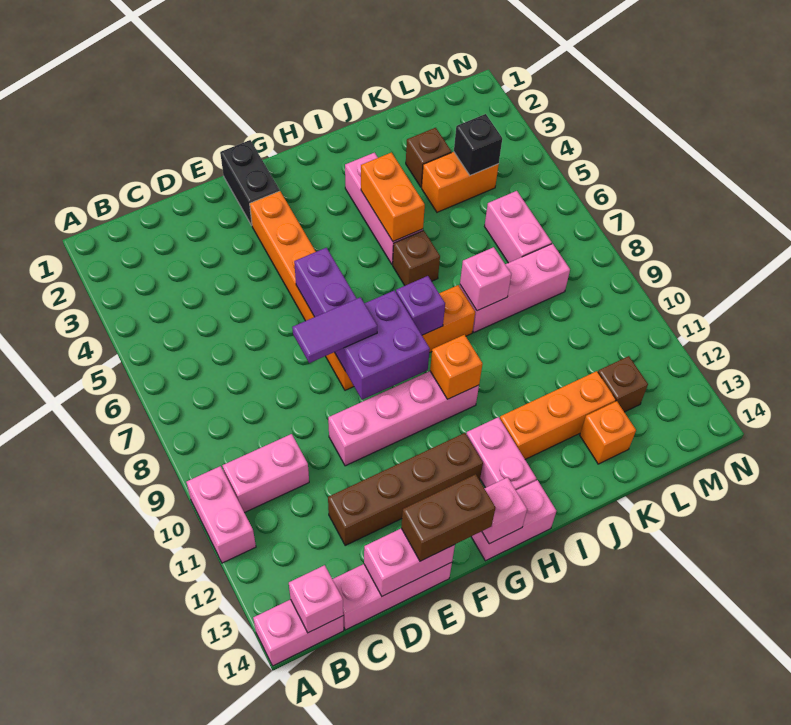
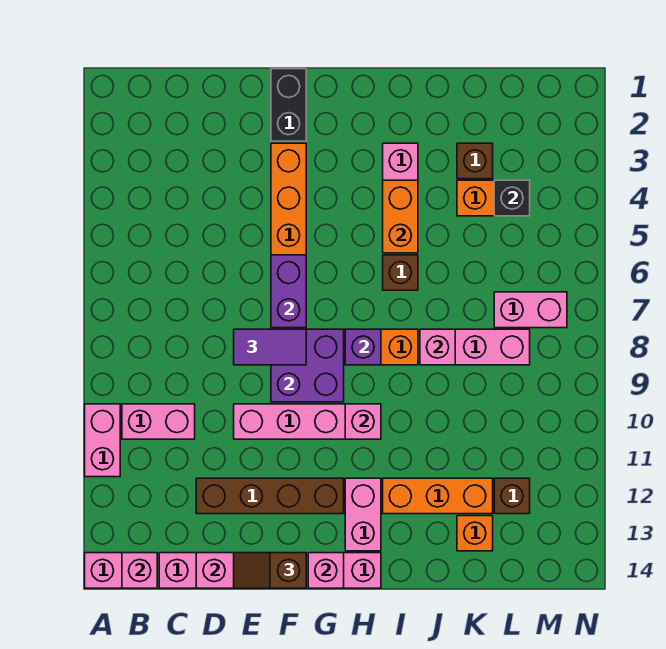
brown 1x2 brick [401,474,496,561] -> brown 1x2 slope [234,553,306,588]
orange 1x1 brick [430,335,482,399] -> pink 1x1 brick [345,404,381,439]
pink 1x2 brick [485,191,552,263] -> pink 1x2 brick turned to [494,292,567,328]

